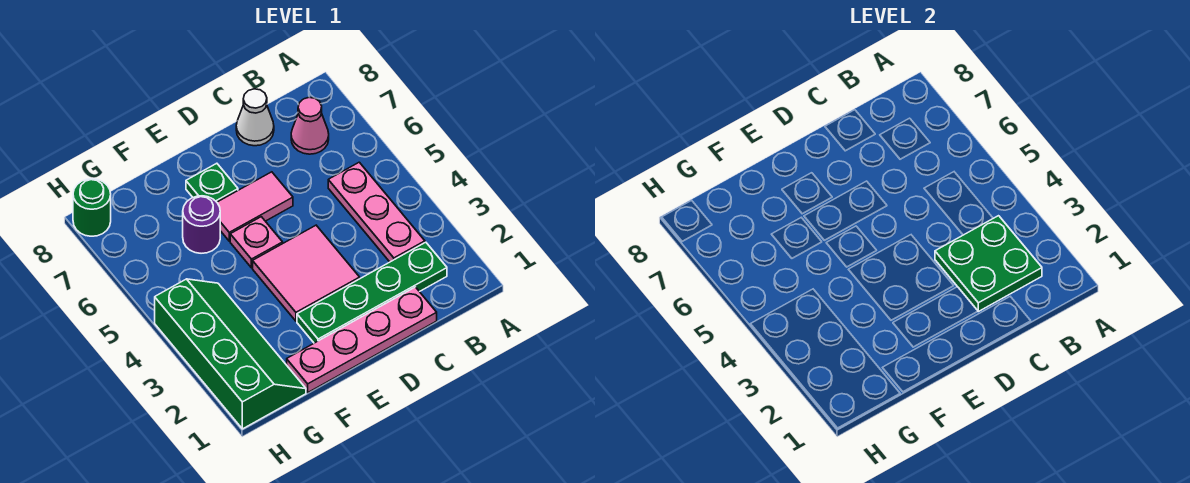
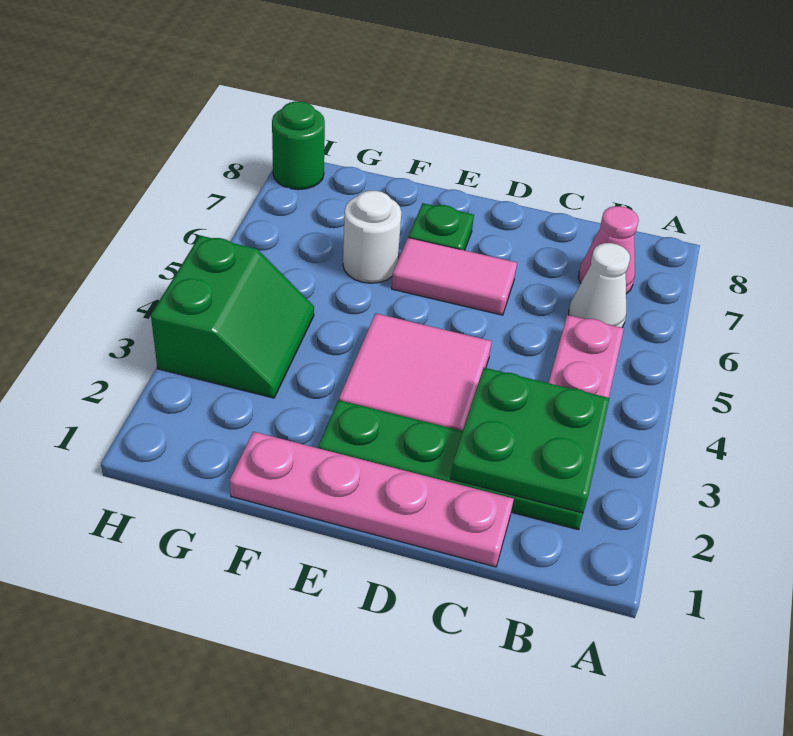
white 1x1 cone [236,89,274,146] -> white 1x1 cone moved to [569,243,630,328]
pink 1x1 plate [230,217,283,268] -> none
purple 1x1 round brick [183,196,220,253] -> white 1x1 round brick [343,191,402,283]
green 2x4 slope [155,279,306,429] -> green 2x2 slope [151,236,314,398]

